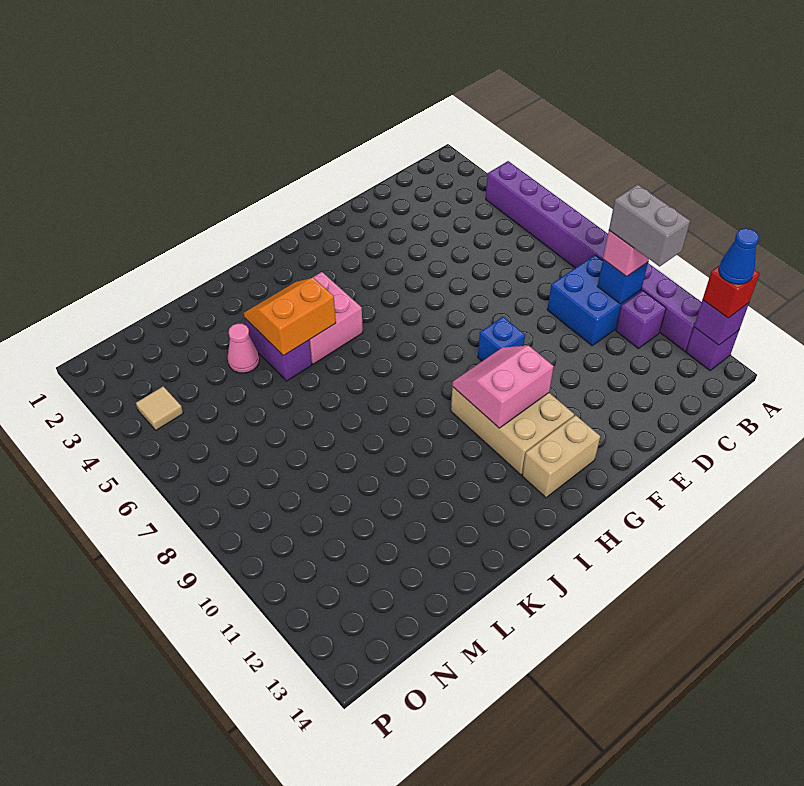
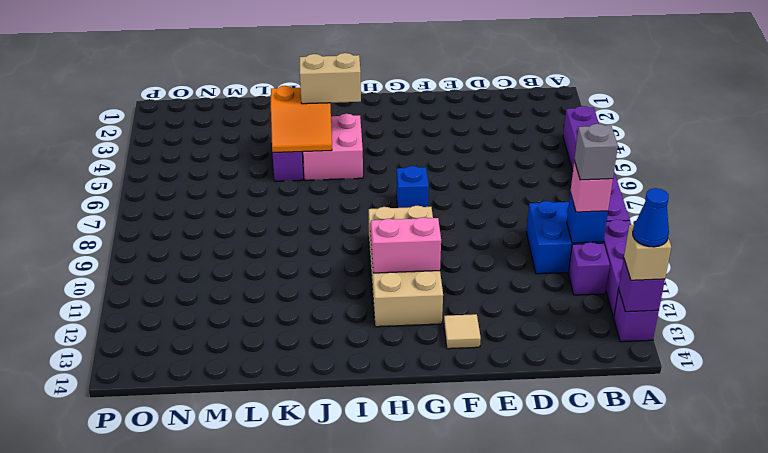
red 1x1 brick [703,265,760,318] -> tan 1x1 brick [624,225,671,280]
grey 1x2 brick [609,185,690,266] -> grey 1x1 brick [574,124,618,180]
blue 1x1 brick [478,317,525,361] -> blue 1x1 brick moved to [396,166,429,208]
tan 2x3 brick [451,387,574,475] -> tan 2x4 brick [369,206,443,327]
tan 1x2 brick [522,415,600,498] -> tan 1x2 brick moved to [300,53,361,104]
orange 2x2 slope [244,278,336,356] -> orange 2x2 slope turned to [271,86,332,153]
pink 1x1 cone [227,324,259,373] -> none
tan 1x1 tile [136,387,183,430] -> tan 1x1 tile moved to [444,314,481,349]

